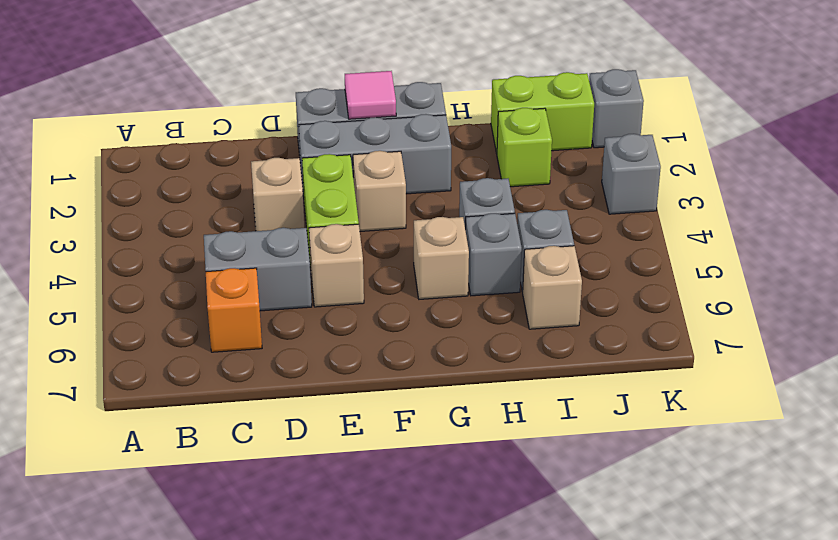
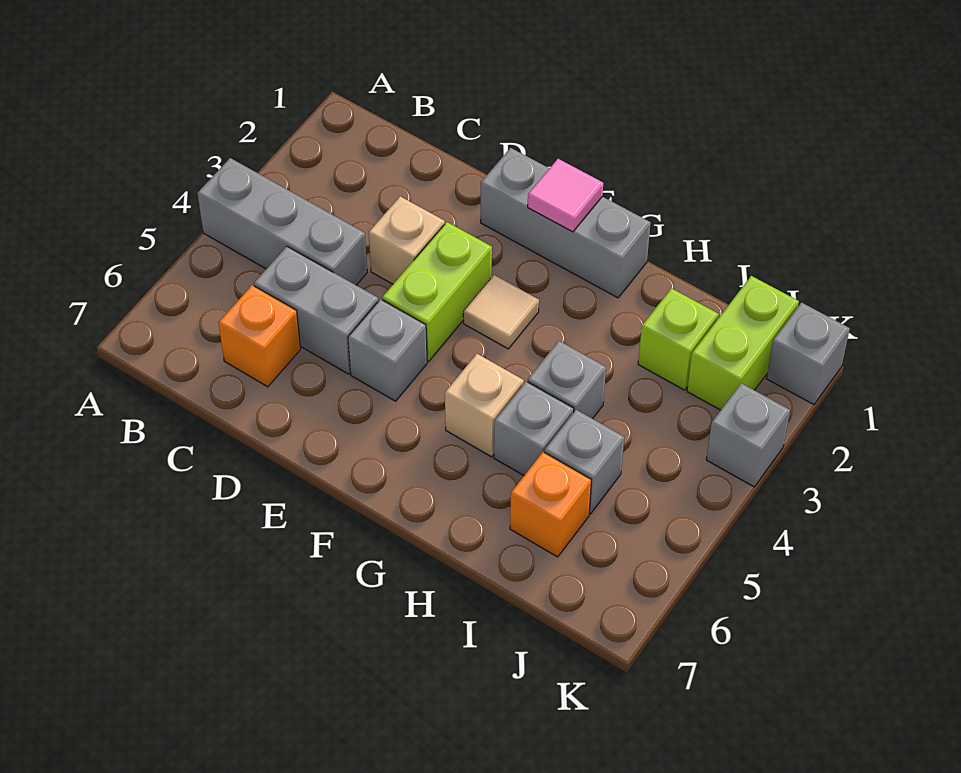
grey 1x3 brick [299,114,451,196] -> grey 1x3 brick moved to [197,158,367,285]
tan 1x1 brick [309,224,364,307] -> grey 1x1 brick [348,299,427,401]
tan 1x1 brick [353,151,406,231] -> tan 1x1 tile [463,275,539,349]
lime 1x2 brick [491,72,594,153] -> lime 1x2 brick turned to [687,276,799,410]
tan 1x1 brick [523,246,582,329] -> orange 1x1 brick [510,452,591,557]

